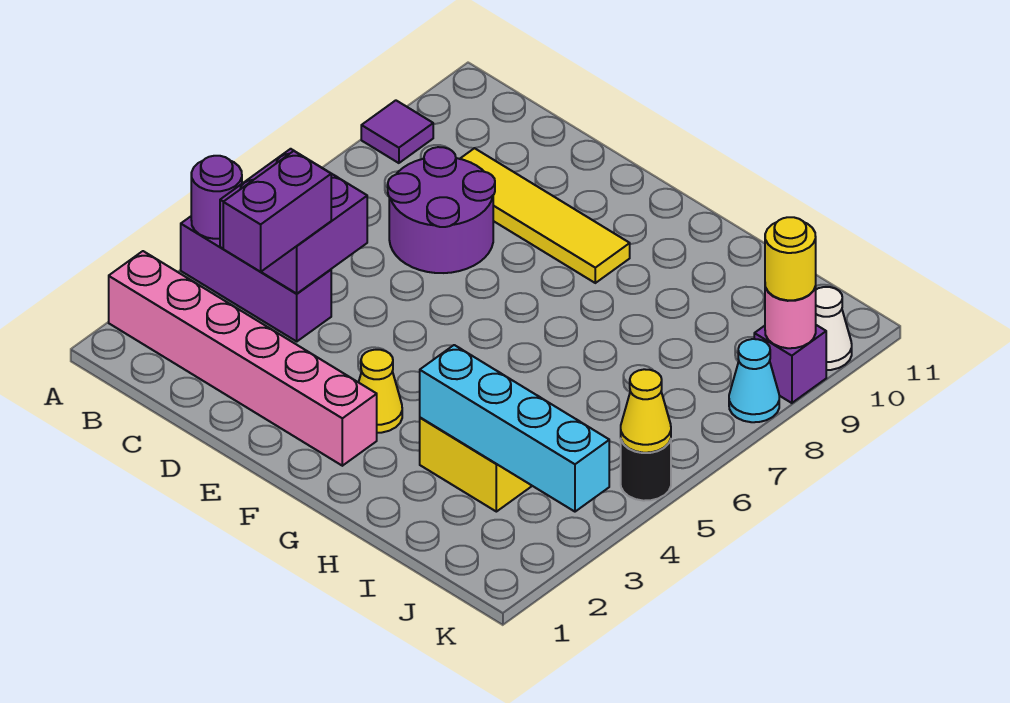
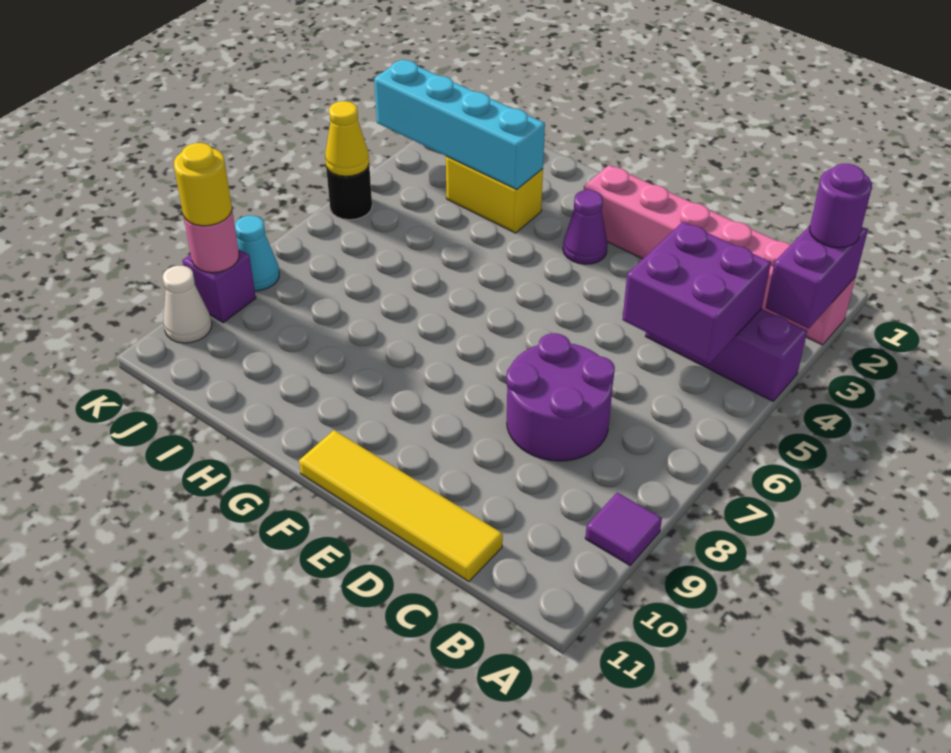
purple 1x1 round brick [191,156,242,239] -> purple 1x1 round brick moved to [810,164,872,248]
purple 1x2 brick [223,151,331,272] -> purple 1x2 brick moved to [765,226,868,329]
yellow 1x4 tile [460,148,630,283] -> yellow 1x4 tile moved to [299,430,503,582]
yellow 1x1 cone [359,350,402,433] -> purple 1x1 cone [563,190,608,264]

